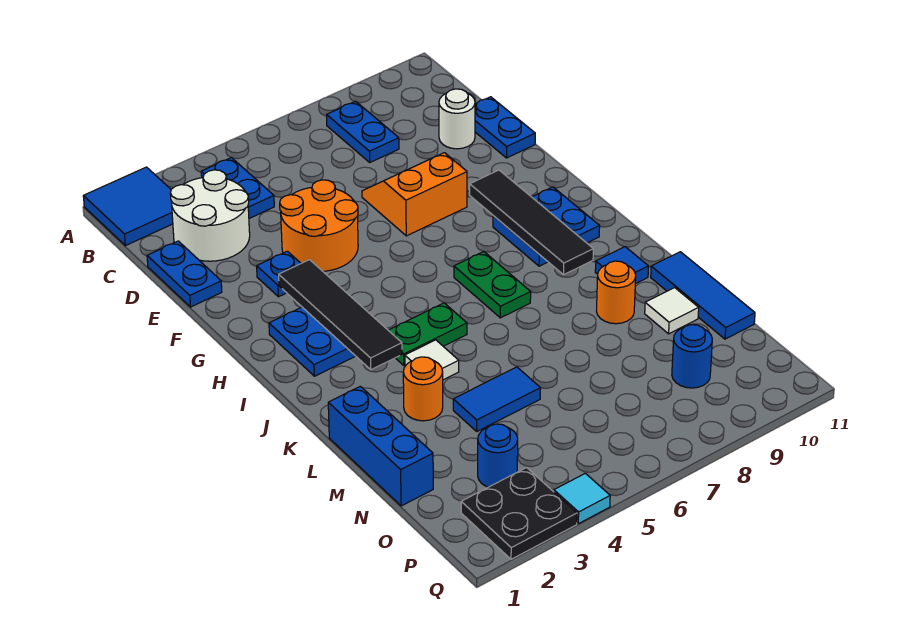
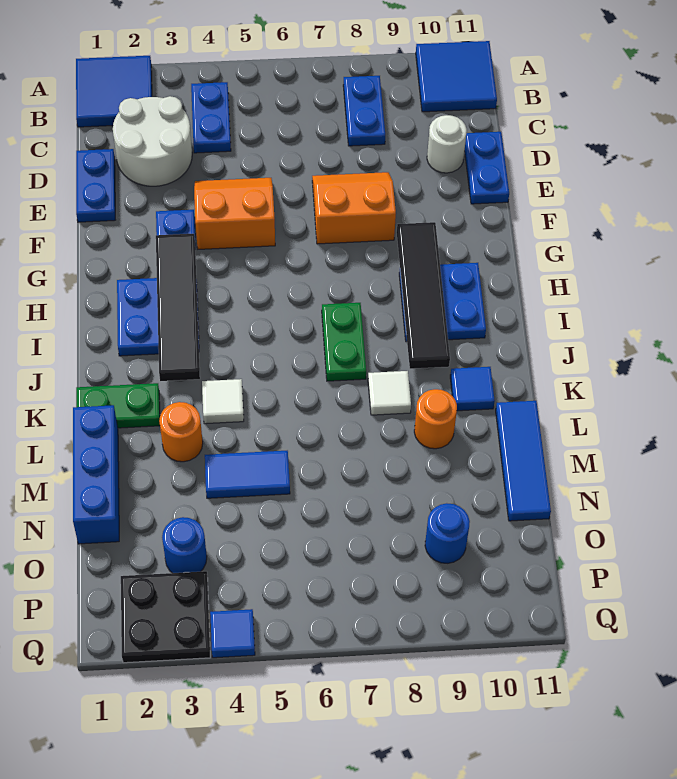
none -> blue 2x2 tile [416,41,497,112]
orange 2x2 round brick [280,180,358,271] -> orange 2x2 slope [194,178,275,249]
green 1x2 plate [388,303,467,365] -> green 1x2 plate moved to [76,383,160,428]
white 1x1 tile [645,288,699,334] -> white 1x1 tile moved to [368,371,411,415]
cyan 1x1 tile [554,473,610,524] -> blue 1x1 tile [210,609,255,658]

